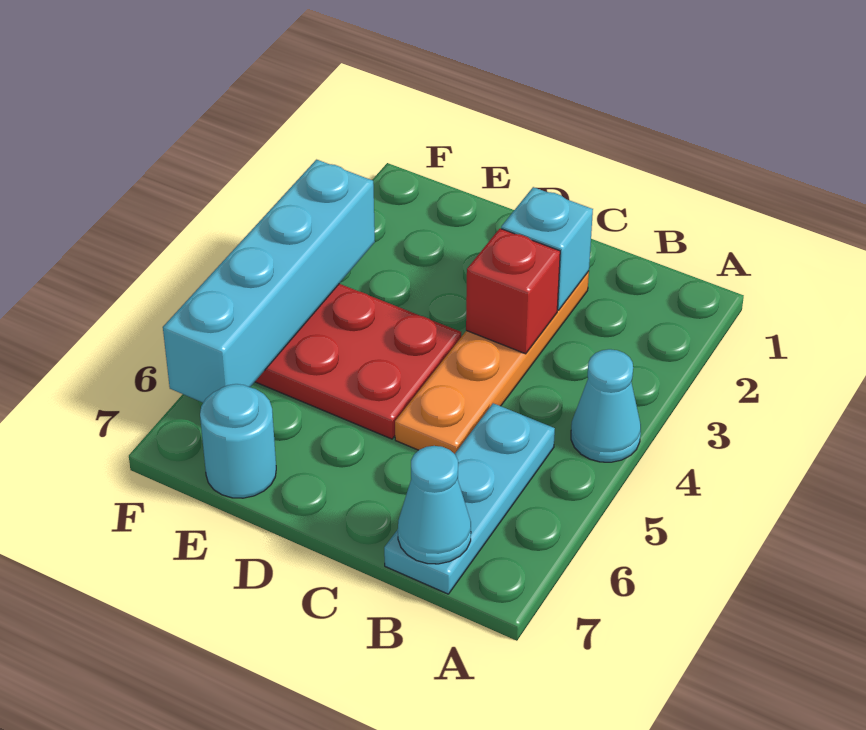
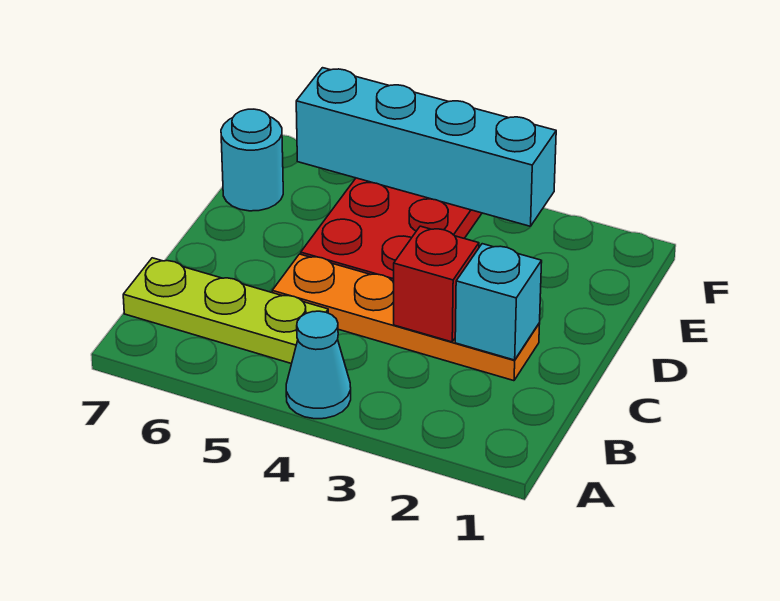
cyan 1x3 plate [384,403,555,594] -> lime 1x3 plate [123,258,328,364]
cyan 1x1 cone [398,446,471,564] -> none

